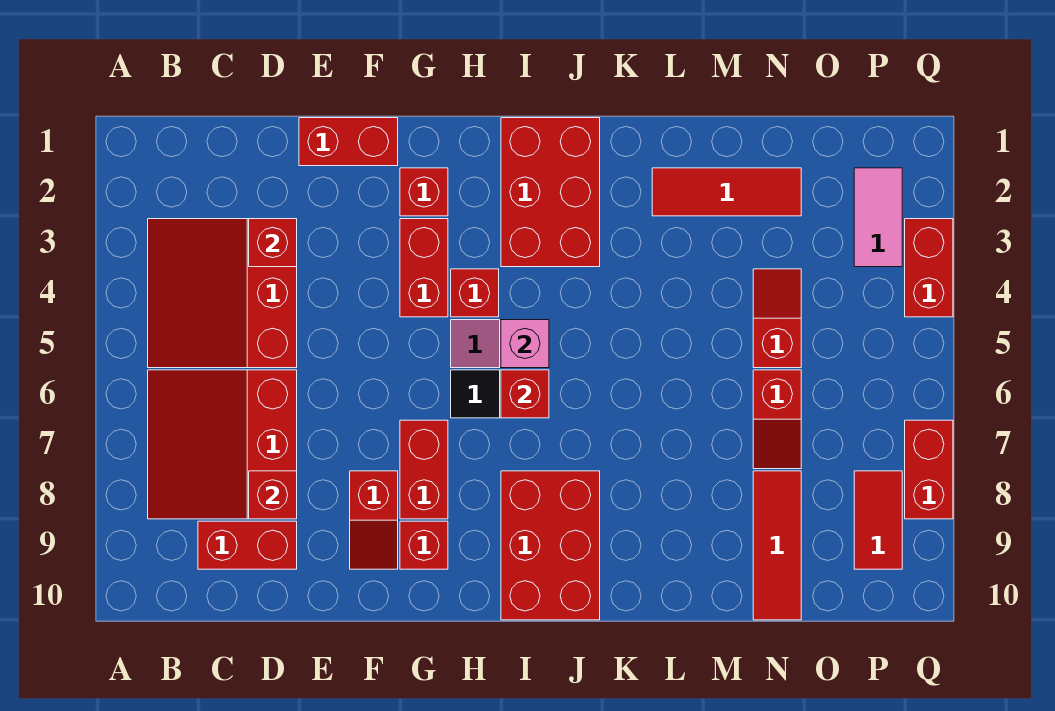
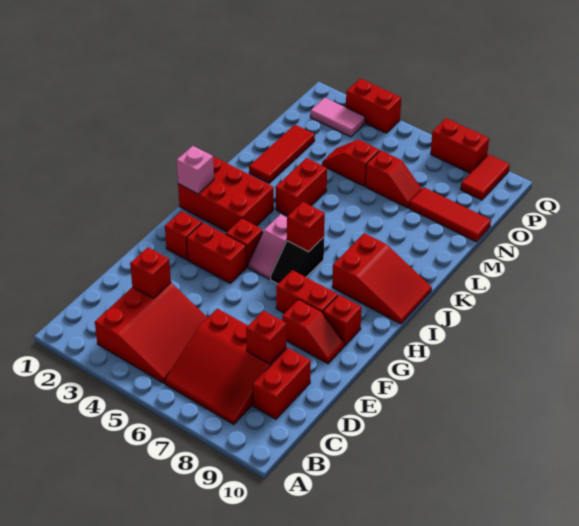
red 3x3 slope [148,219,297,368] -> red 3x3 slope turned to [95,283,208,383]
red 1x2 brick [299,118,398,166] -> red 1x2 brick moved to [275,158,327,216]
pink 1x1 brick [501,320,549,368] -> pink 1x1 brick moved to [176,146,214,194]
red 2x3 brick [501,471,600,620] -> red 2x3 slope [332,233,432,324]
red 1x2 tile [854,471,902,569] -> red 1x2 tile turned to [461,154,510,200]

